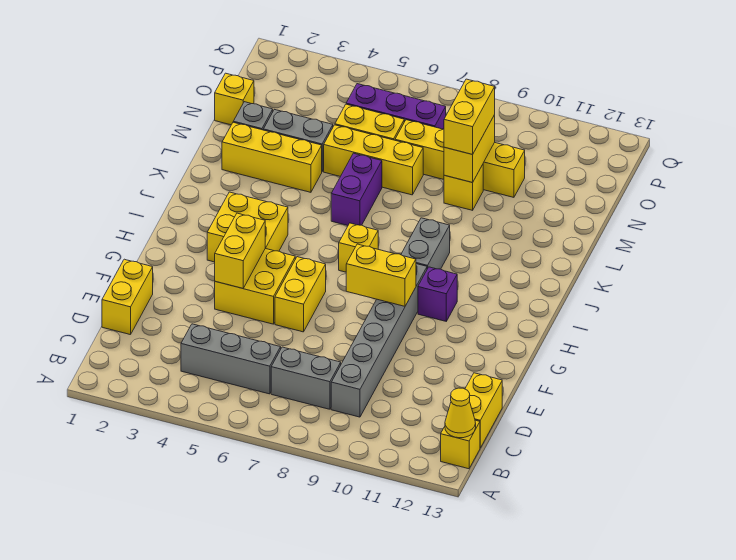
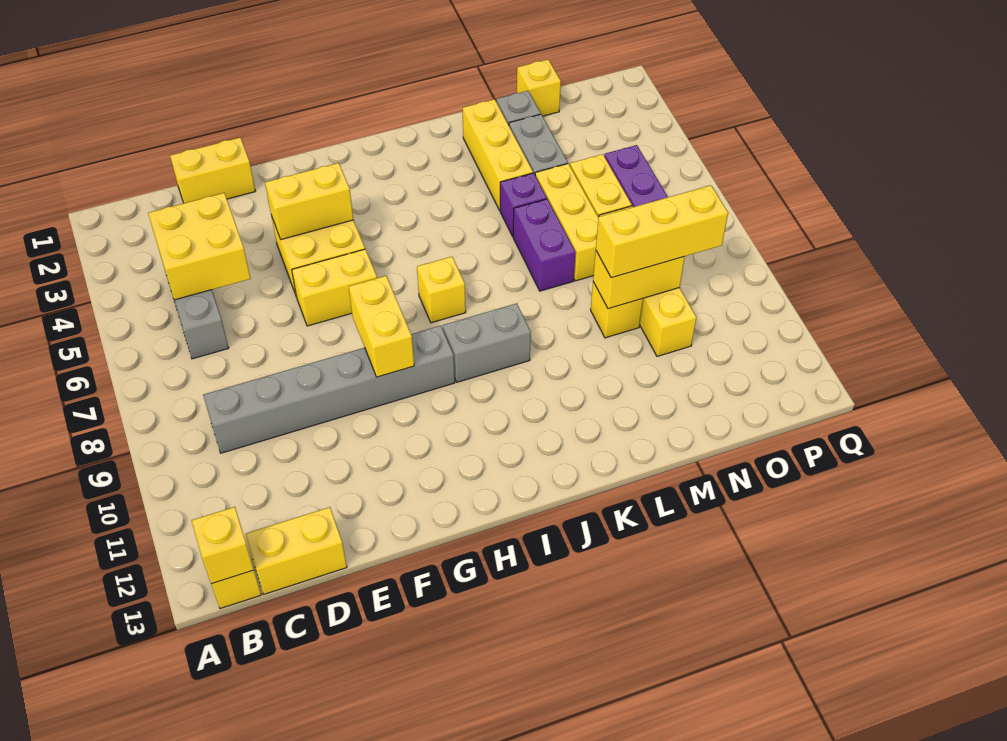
yellow 1x1 cone [445,388,476,438] -> yellow 1x1 brick [192,507,254,584]
grey 1x2 brick [271,347,341,409] -> none
yellow 2x2 brick [207,192,288,262] -> yellow 2x2 brick moved to [148,193,251,300]
purple 1x1 brick [418,267,457,321] -> purple 1x1 brick moved to [500,173,547,236]
purple 1x2 brick [331,153,382,226] -> purple 1x2 brick turned to [513,199,576,291]
yellow 1x2 brick [444,79,495,154] -> yellow 1x3 brick [596,185,728,278]

